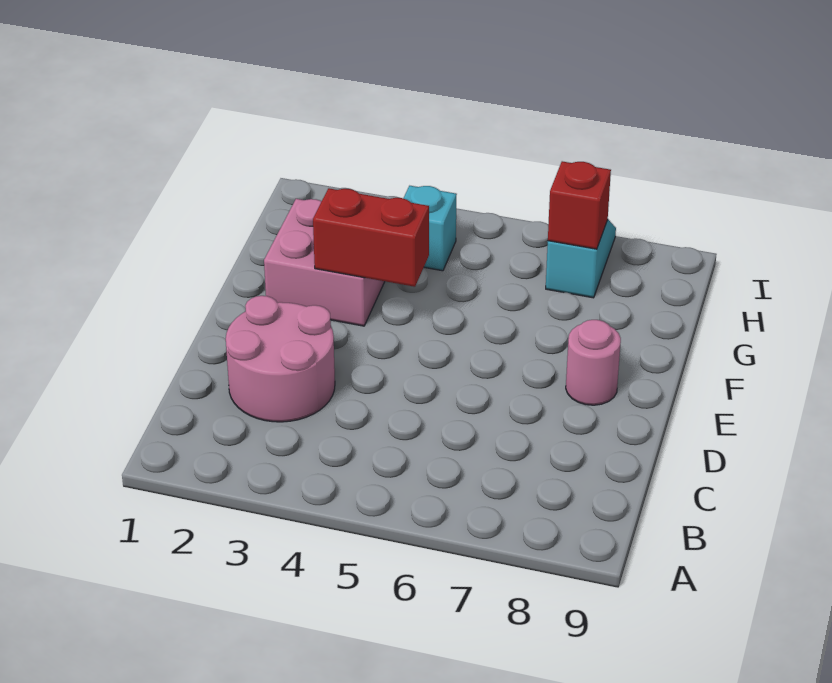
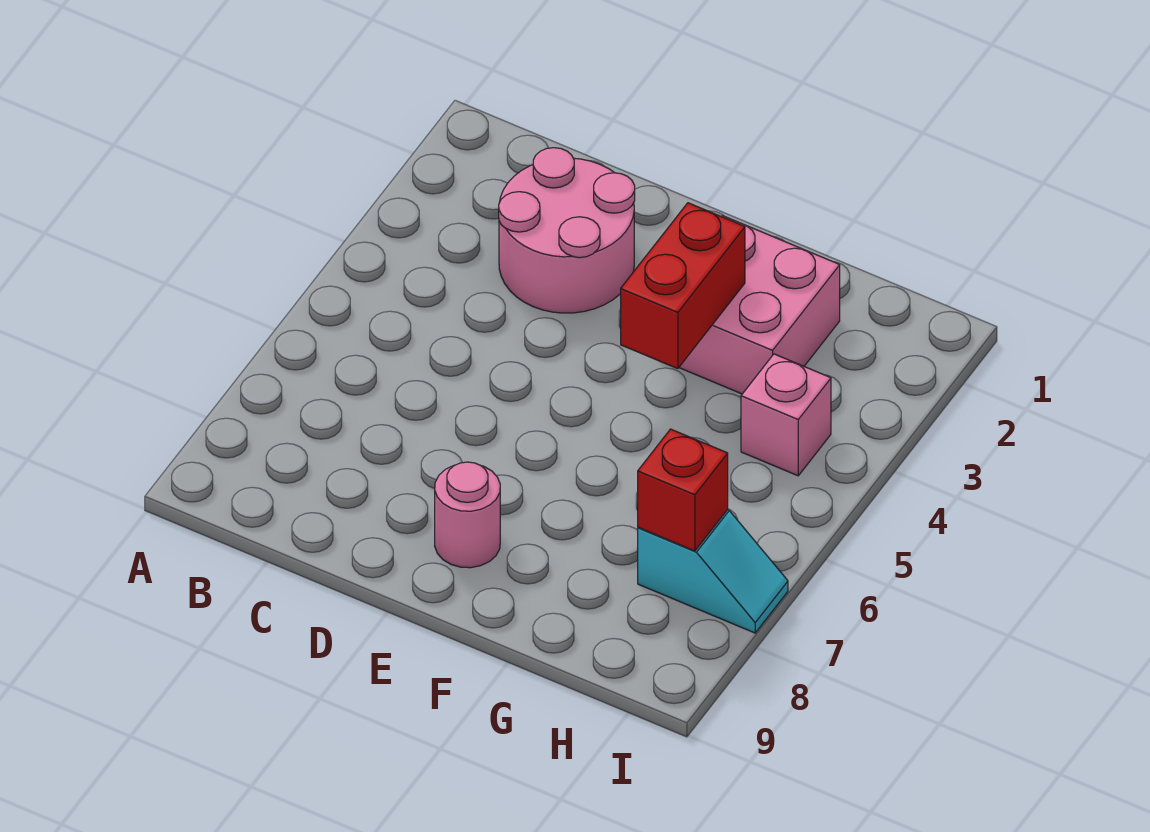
cyan 1x1 brick [403,186,457,271] -> pink 1x1 brick [741,354,831,476]

